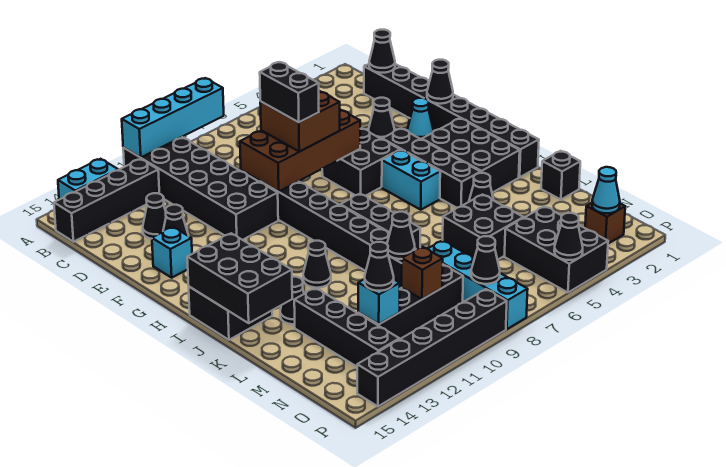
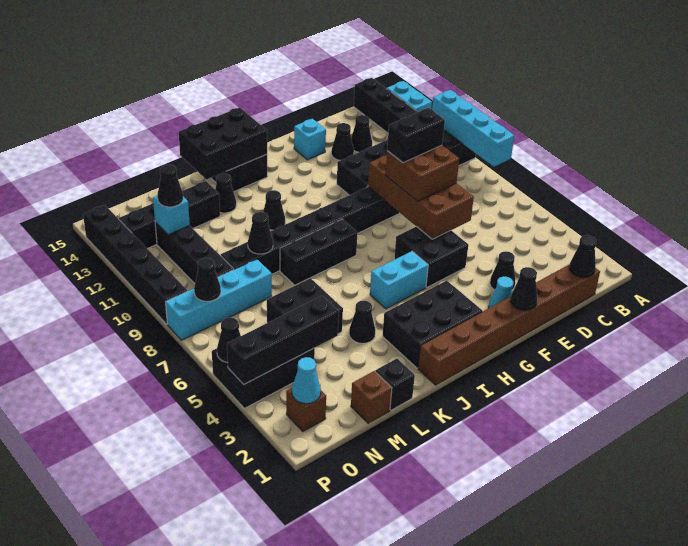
black 1x8 brick [364,64,539,177] -> brown 1x8 brick [418,264,600,385]
black 1x4 brick [382,129,481,208] -> black 1x4 brick moved to [227,296,339,384]
brown 1x1 brick [402,247,443,299] -> brown 1x1 brick moved to [351,371,392,423]

